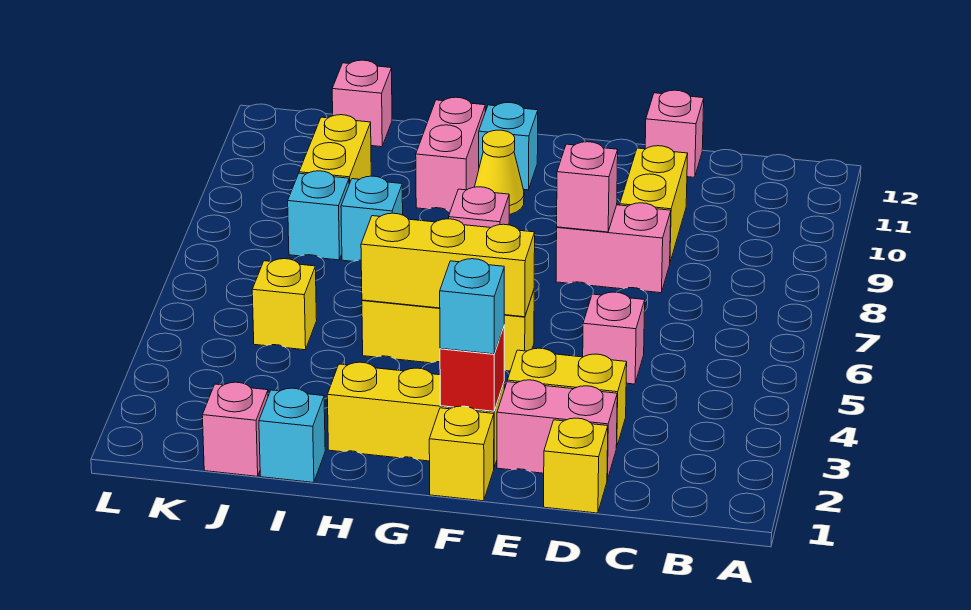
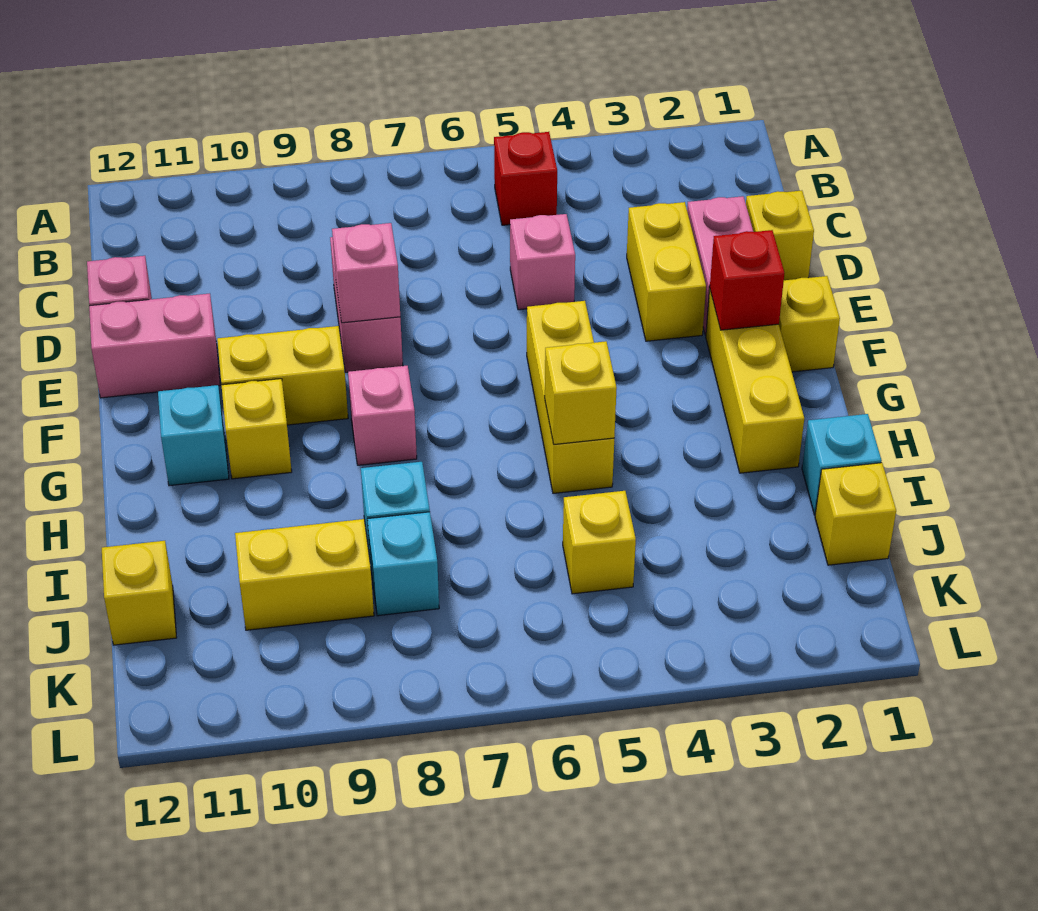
none -> red 1x1 brick [494,132,557,225]
yellow 1x2 brick [620,146,688,262] -> yellow 1x2 brick moved to [217,326,348,425]
cyan 1x1 brick [440,259,504,354] -> none
yellow 1x3 brick [361,213,535,317] -> yellow 1x1 brick [545,341,617,444]
yellow 1x1 cone [475,130,524,215] -> yellow 1x1 brick [222,379,292,479]
pink 1x2 brick [416,97,485,211] -> pink 1x2 brick moved to [89,294,220,398]
pink 1x1 brick [202,382,268,476] -> yellow 1x1 brick [815,463,896,565]
pink 1x1 brick [332,60,392,147] -> yellow 1x1 brick [102,541,177,645]

